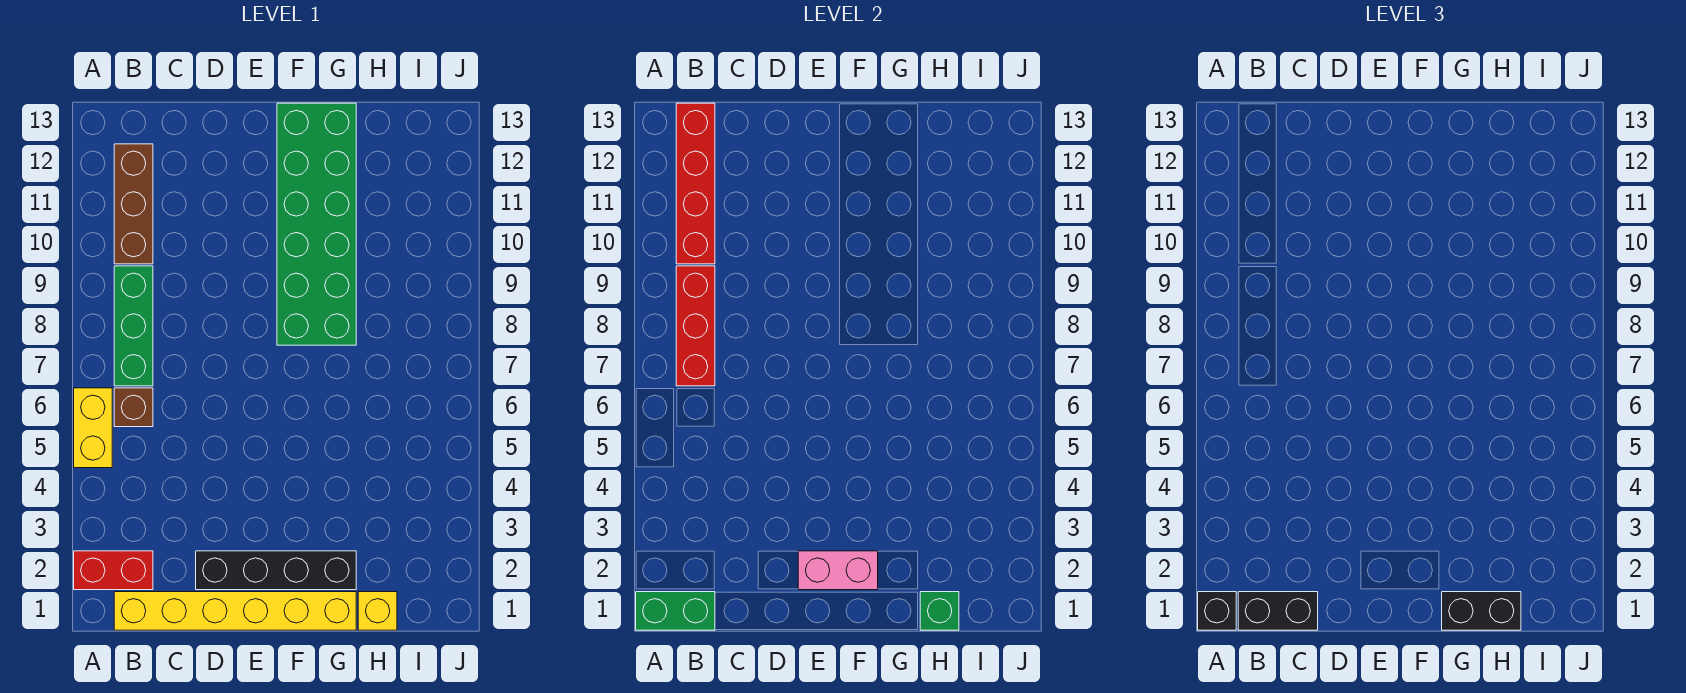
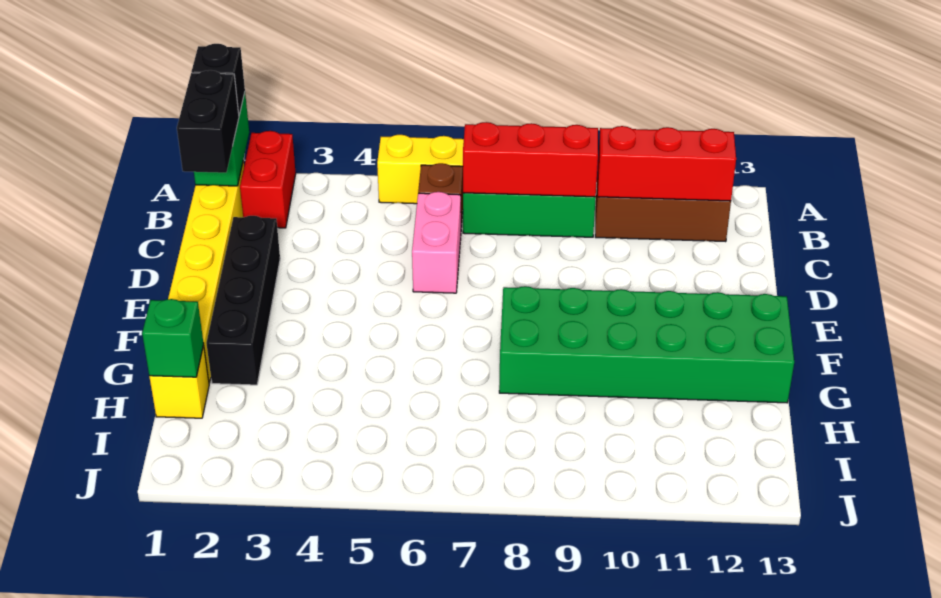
red 1x4 brick [676,103,715,264] -> red 1x3 brick [598,126,736,201]
pink 1x2 brick [798,551,878,590] -> pink 1x2 brick moved to [412,192,461,293]
black 1x2 brick [1442,592,1521,630] -> none

